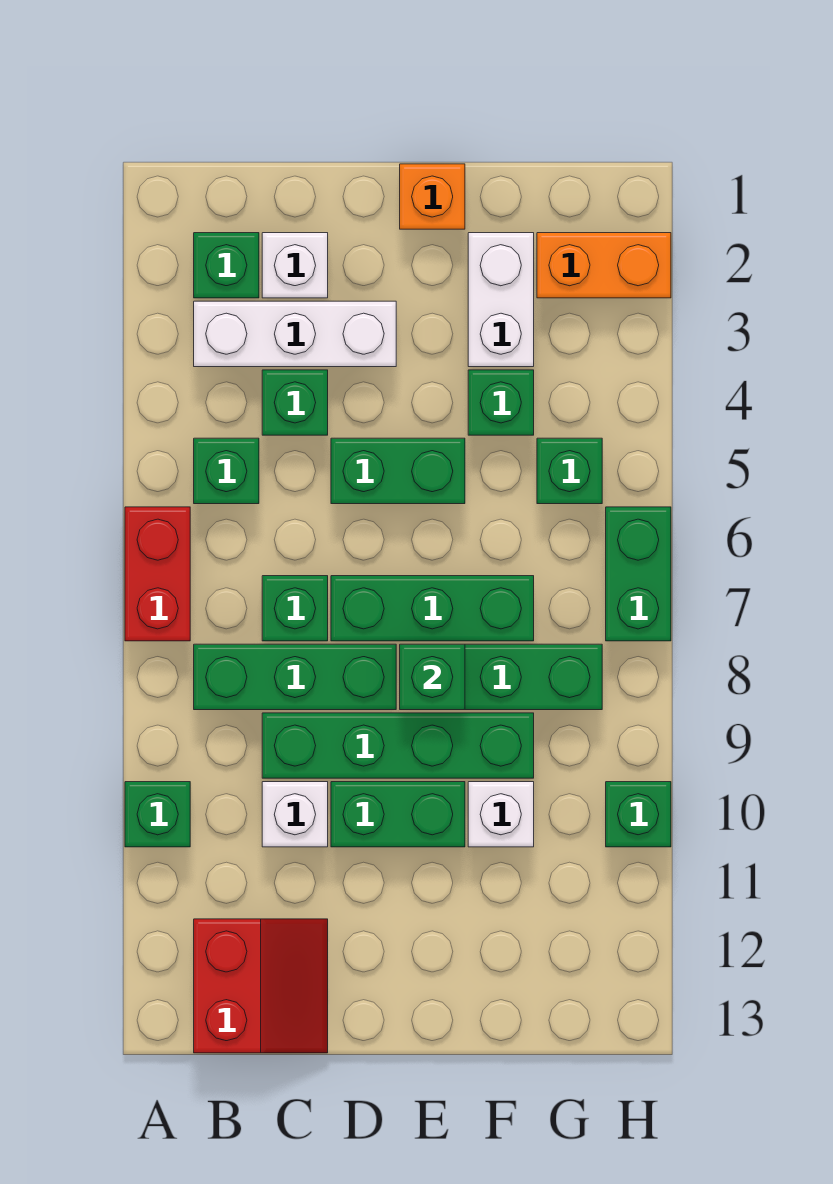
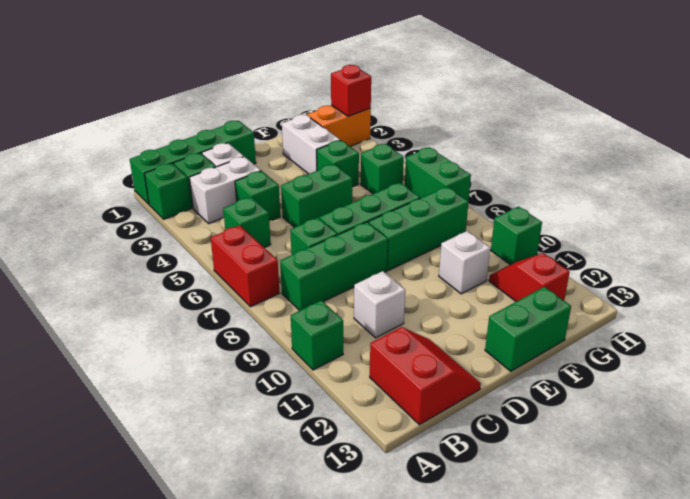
white 1x3 brick [194,301,396,367] -> white 1x2 brick [189,157,261,223]
green 1x4 brick [262,713,534,778] -> green 1x4 brick moved to [130,121,256,204]
green 1x2 brick [331,782,465,847] -> green 1x2 brick moved to [485,287,571,371]
orange 1x1 brick [400,164,465,229] -> none
green 1x1 brick [400,644,465,710] -> green 1x1 brick moved to [144,163,191,219]
none -> red 1x2 slope [489,253,570,302]
none -> red 1x1 brick [331,65,371,116]

